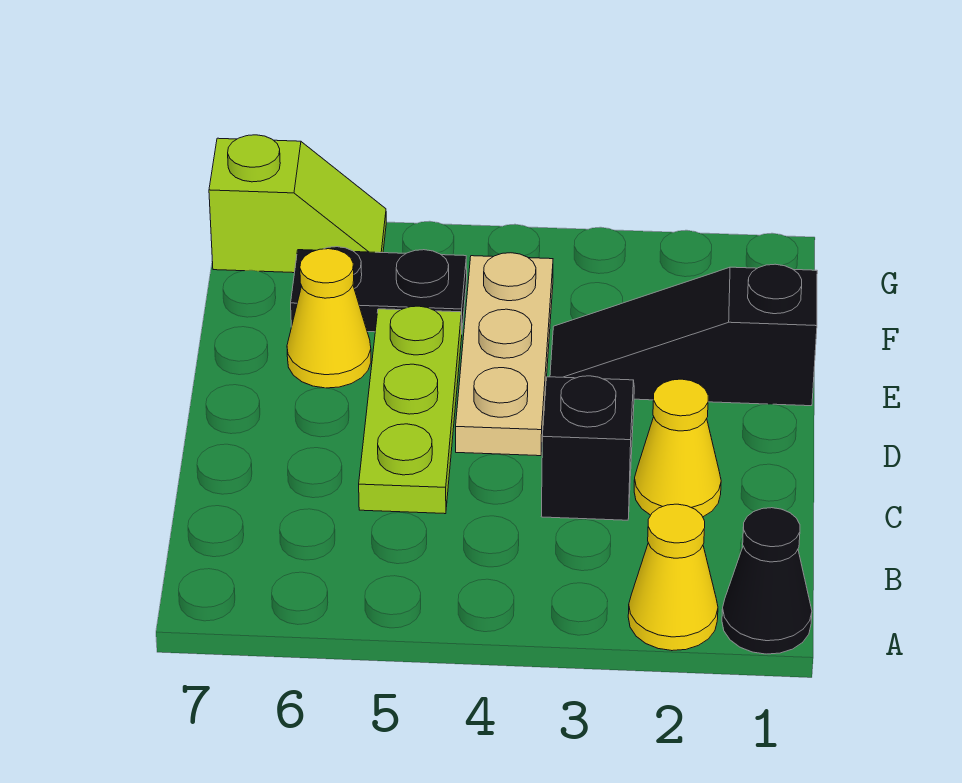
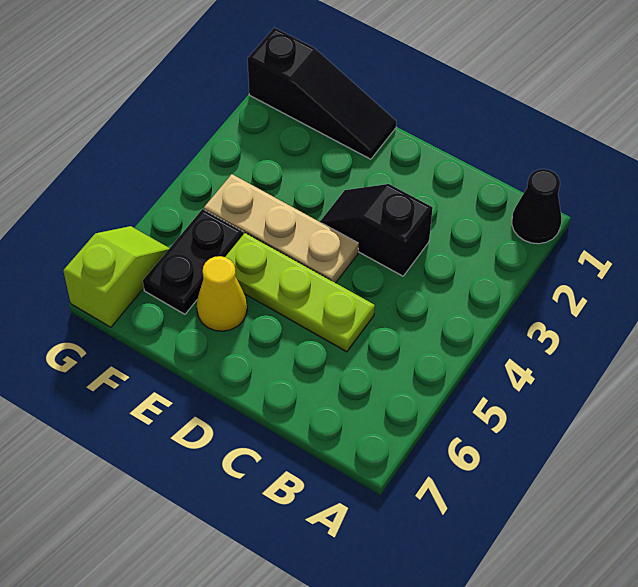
yellow 1x1 cone [628,504,718,651] -> none
yellow 1x1 cone [634,379,721,517] -> none
black 1x3 slope [550,264,817,406] -> black 1x3 slope turned to [248,28,396,159]

